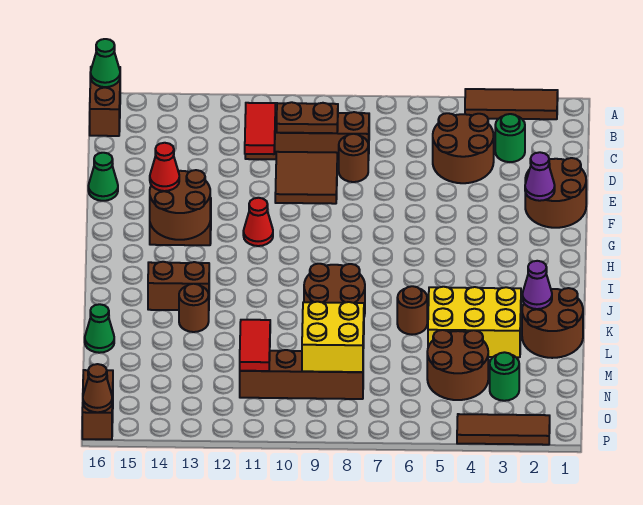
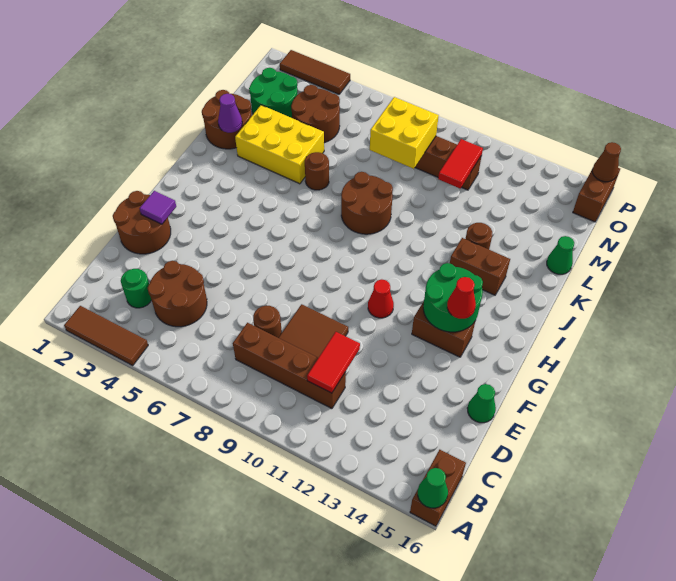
brown 1x2 plate [277,102,338,133] -> none
purple 1x1 cone [525,152,555,201] -> purple 1x1 tile [140,191,176,224]
brown 2x2 round brick [150,170,210,240] -> green 2x2 round brick [423,263,483,332]
green 1x1 round brick [490,352,519,401] -> green 2x2 round brick [249,68,298,118]

